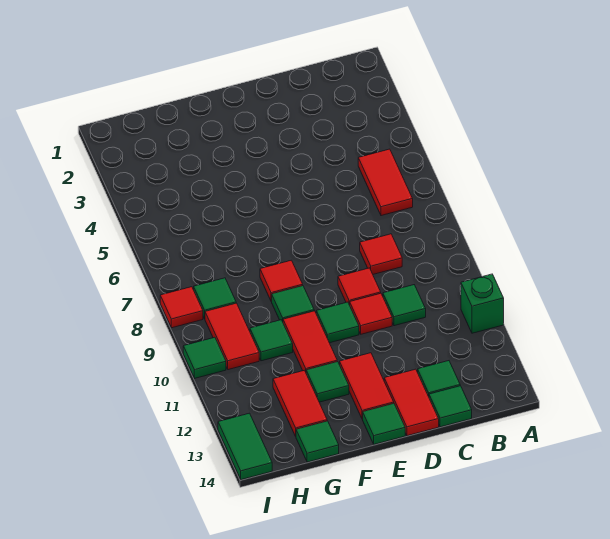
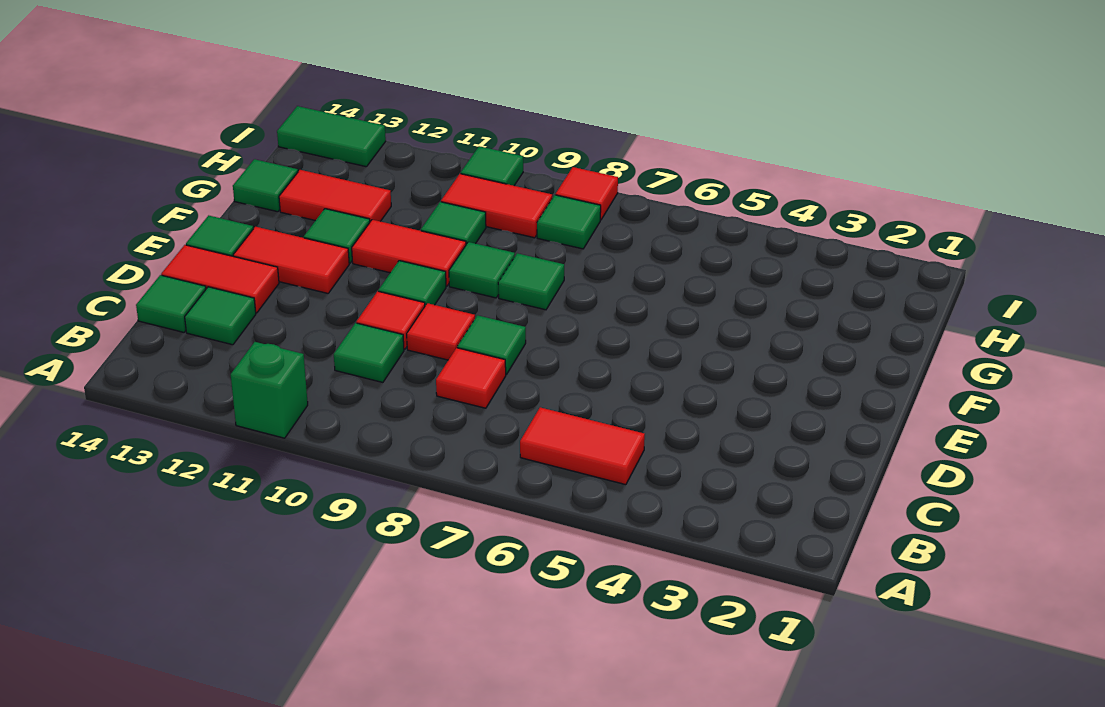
none -> green 1x1 tile [457,315,526,374]
red 1x1 tile [260,260,303,301] -> green 1x1 tile [498,253,564,310]

